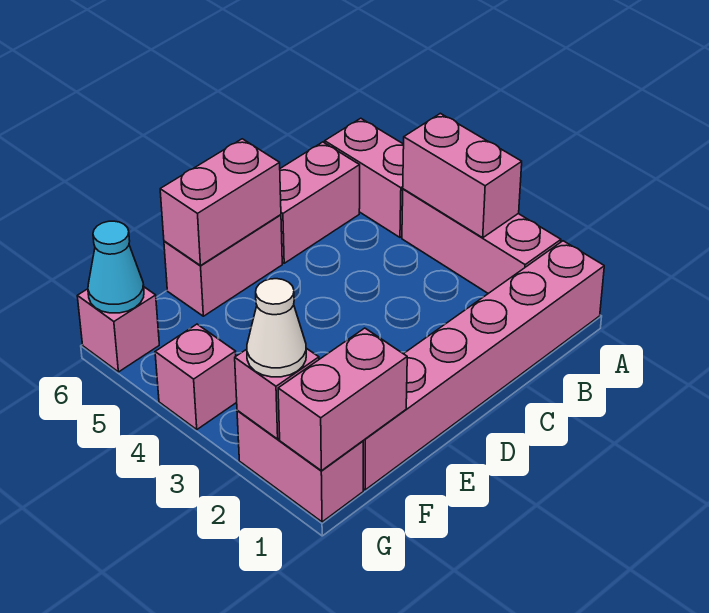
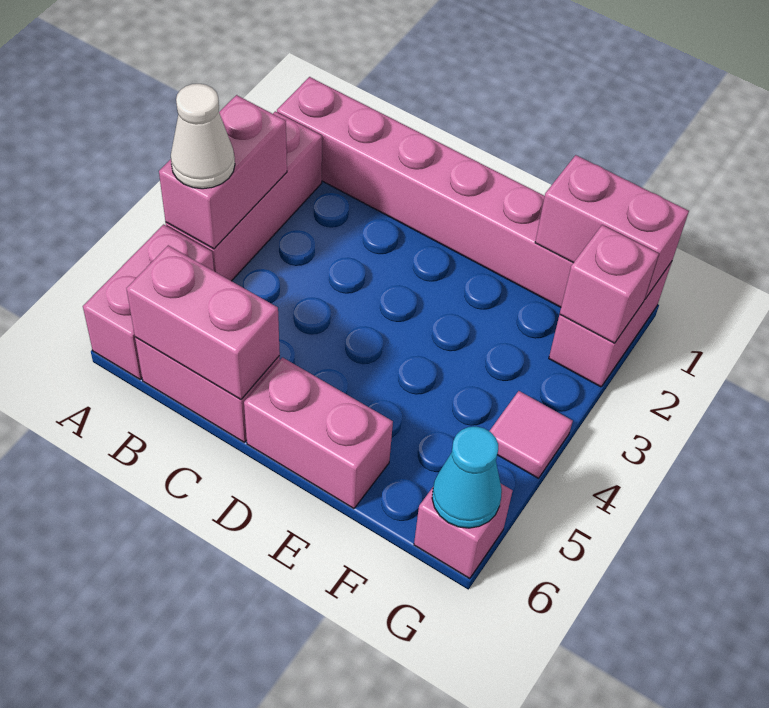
pink 1x2 brick [160,139,281,266] -> pink 1x2 brick moved to [126,245,280,399]
white 1x1 cone [247,279,306,377] -> white 1x1 cone moved to [171,84,235,189]
pink 1x1 brick [155,324,237,429] -> pink 1x1 tile [490,391,573,478]

